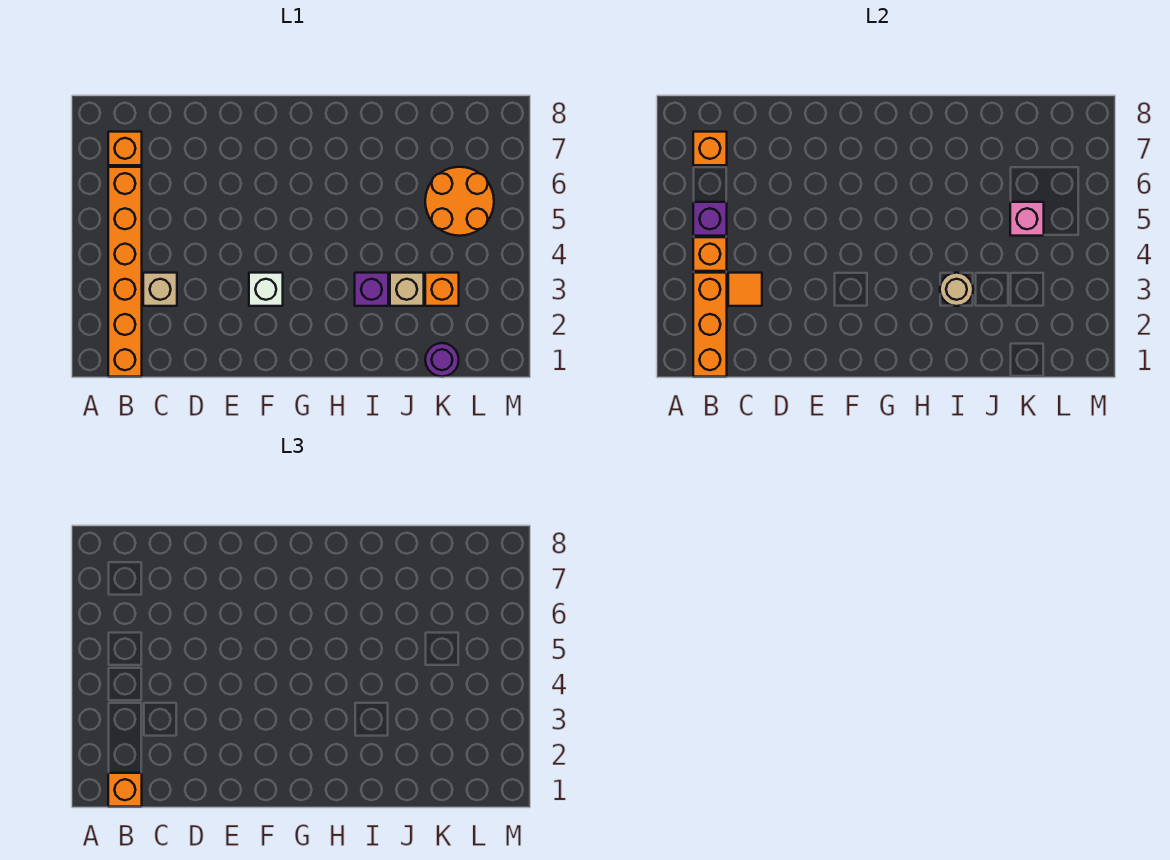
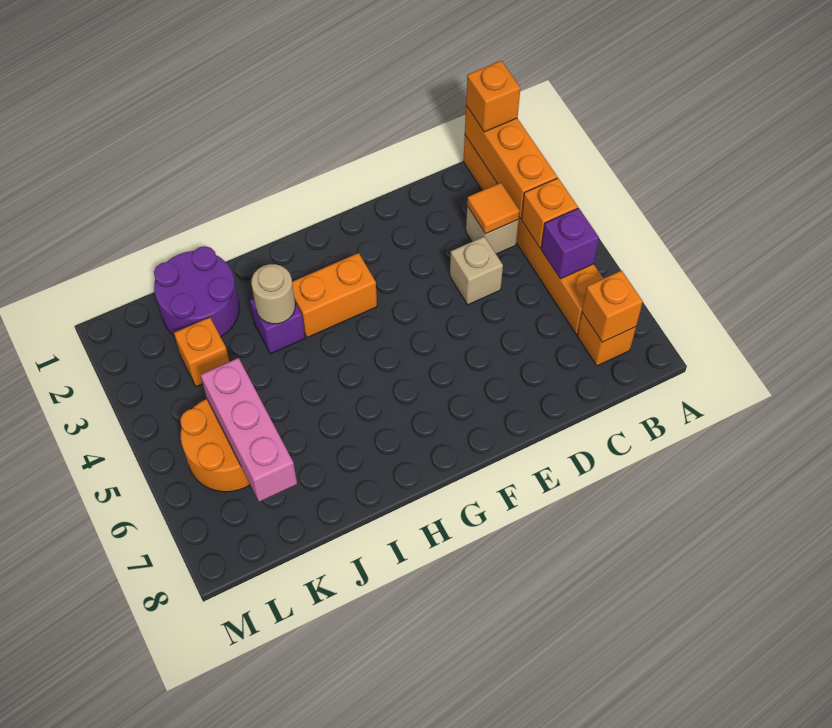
white 1x1 brick [249,273,283,306] -> none
none -> orange 1x2 brick [292,253,377,338]
tan 1x1 brick [390,273,424,306] -> tan 1x1 brick moved to [450,237,503,305]
purple 1x1 round brick [425,343,459,377] -> purple 2x2 round brick [154,246,239,337]
pink 1x1 brick [1010,202,1044,236] -> pink 1x3 brick [201,358,297,502]

